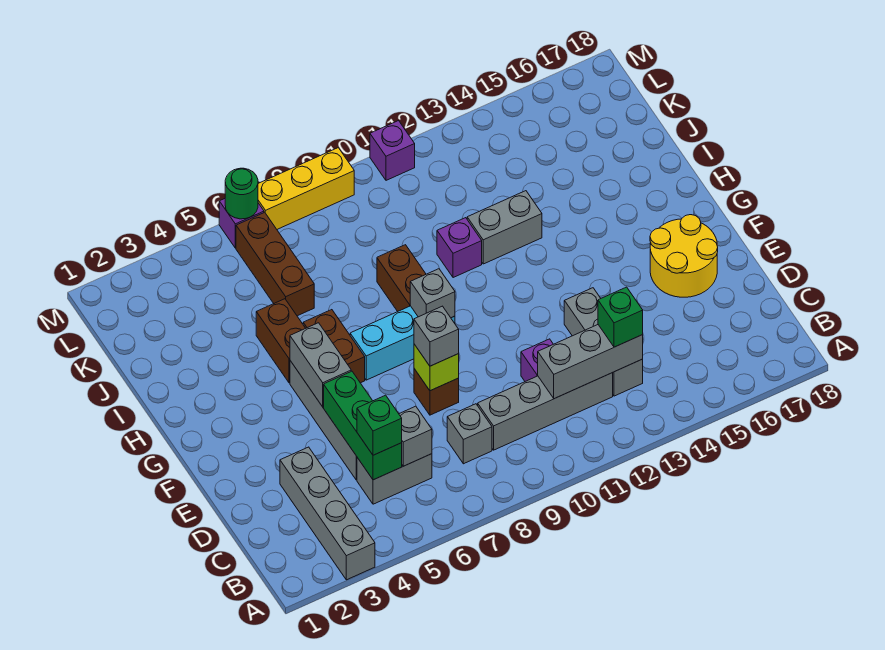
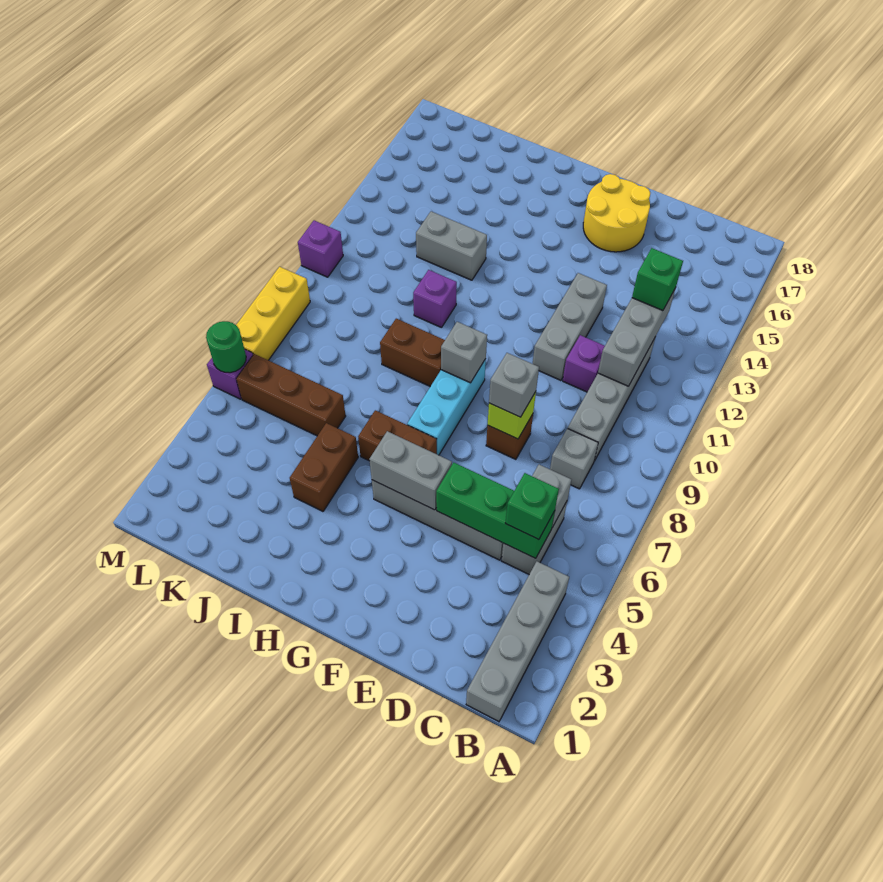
grey 1x4 brick [280,447,375,580] -> grey 1x4 brick turned to [466,561,569,722]
grey 1x3 brick [564,288,643,396] -> grey 1x3 brick turned to [533,273,607,380]
brown 1x2 brick [256,299,305,383] -> brown 1x2 brick turned to [290,423,358,511]
grey 1x2 brick [467,191,542,264] -> grey 1x2 brick turned to [416,211,487,280]

